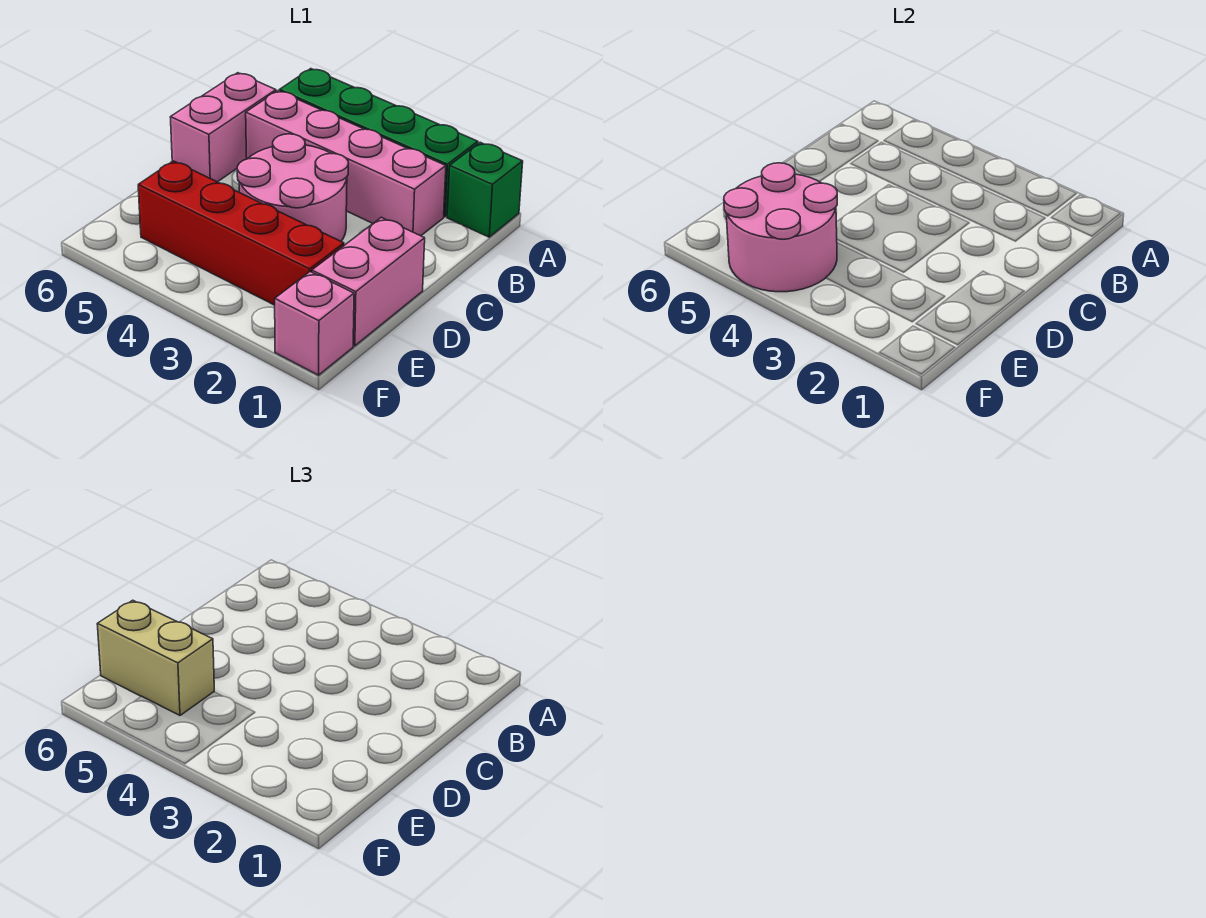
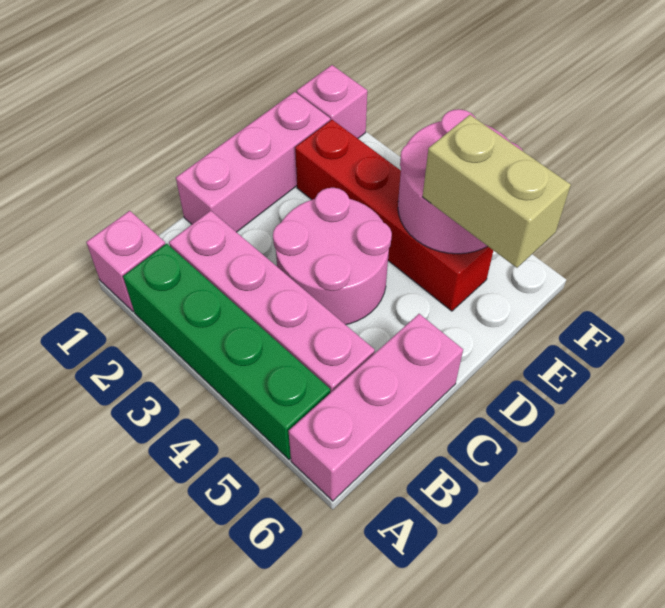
green 1x1 brick [447,142,523,237] -> pink 1x1 brick [86,211,165,312]
pink 1x2 brick [170,73,276,182] -> pink 1x3 brick [289,314,463,501]
pink 1x2 brick [312,217,425,346] -> pink 1x3 brick [176,92,330,232]

